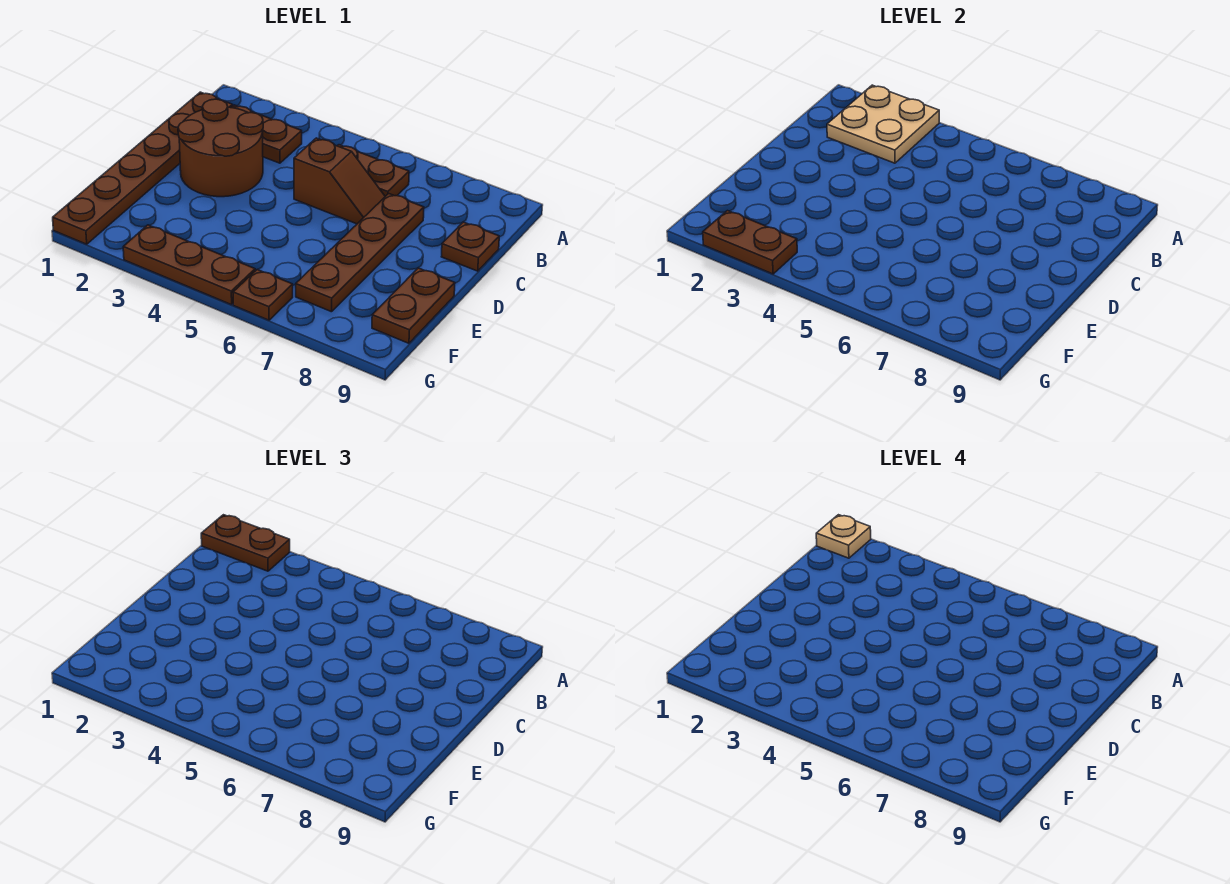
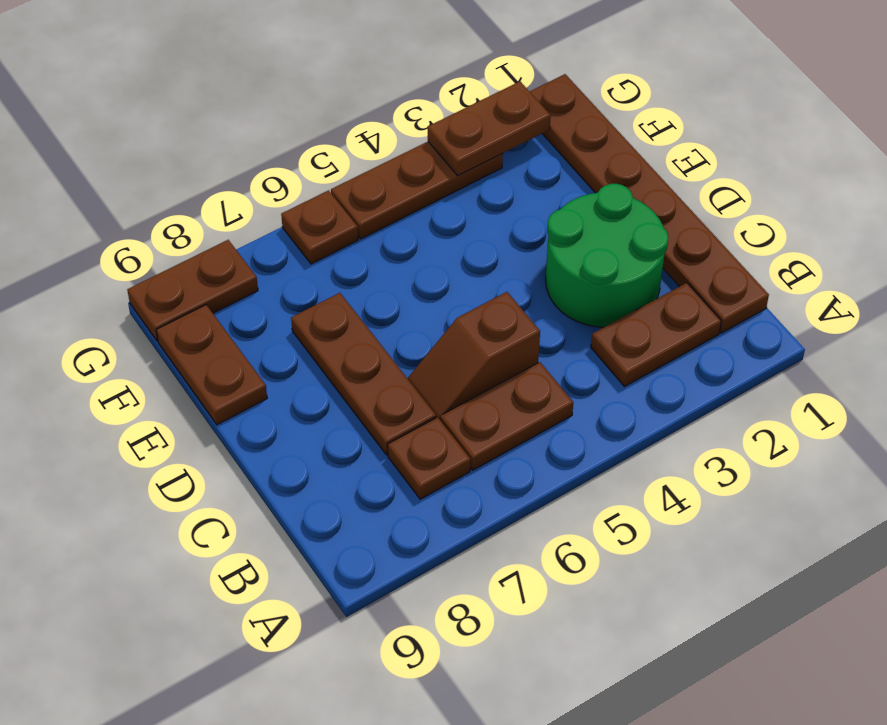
brown 1x2 plate [201,515,290,571] -> brown 1x2 plate moved to [127,240,258,341]
tan 1x1 plate [816,515,871,558] -> none
tan 2x2 plate [827,85,939,163] -> none
brown 2x2 round brick [178,99,263,197] -> green 2x2 round brick [546,184,668,327]
brown 1x4 plate [296,194,424,312] -> brown 1x3 plate [291,293,436,455]
brown 1x1 plate [441,222,499,271] -> brown 1x1 plate moved to [388,417,470,499]

